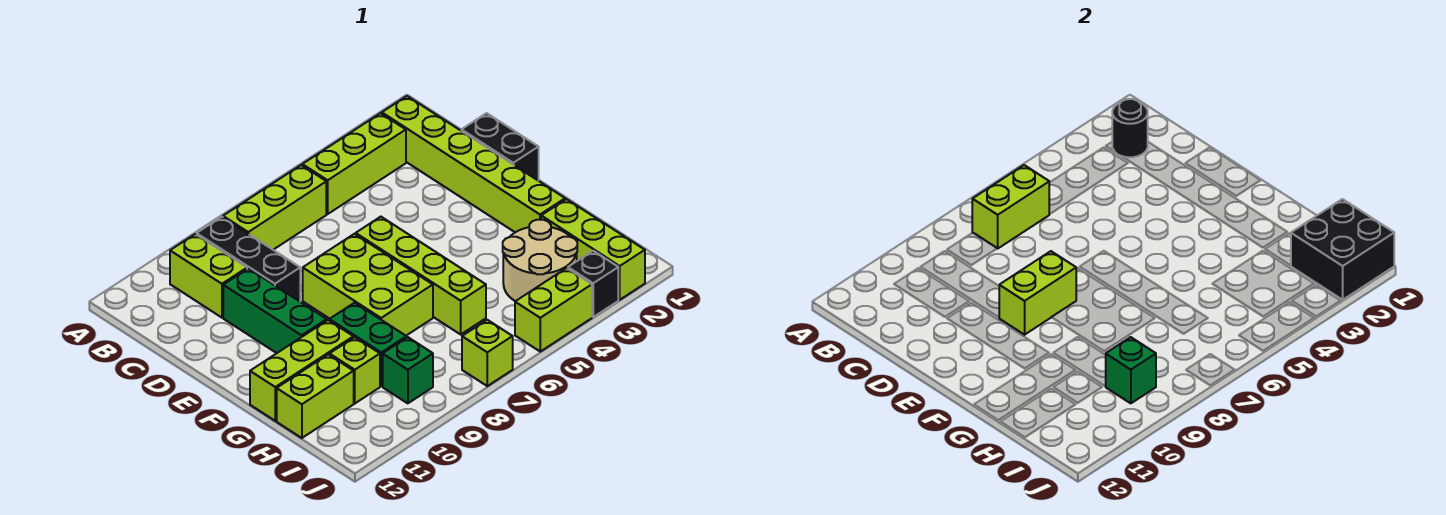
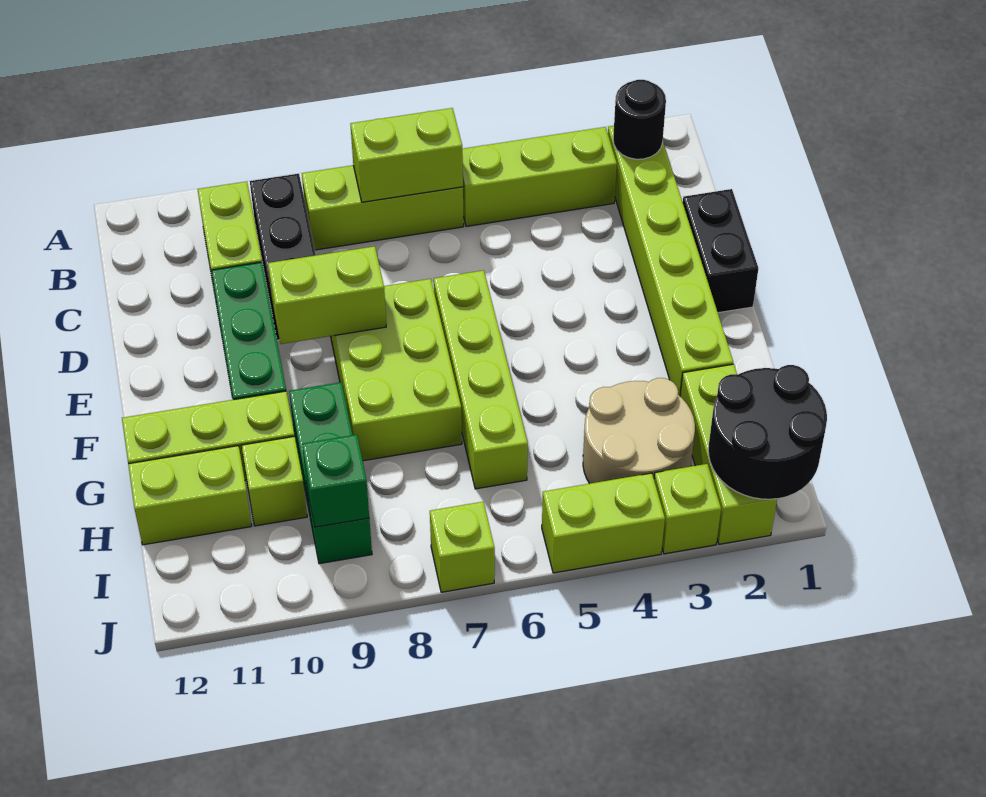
black 2x2 brick [1291,199,1394,300] -> black 2x2 round brick [708,365,827,499]
black 1x1 brick [568,251,618,317] -> lime 1x1 brick [654,464,721,554]

